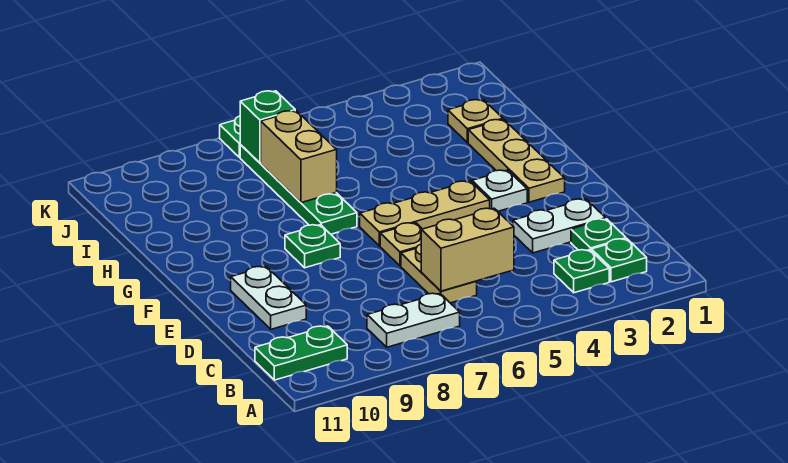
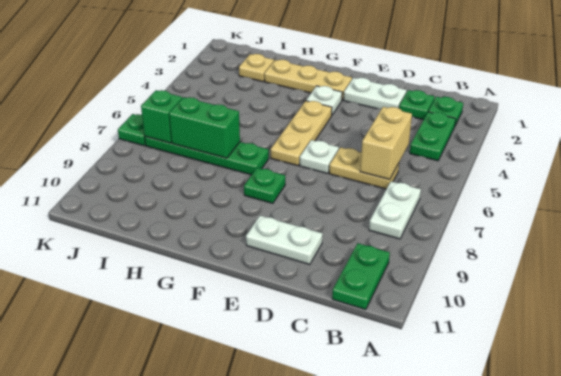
green 1x1 plate [554,250,609,293] -> green 1x2 plate [410,112,456,161]
white 1x2 plate [513,199,606,253] -> white 1x2 plate turned to [344,78,407,109]
tan 1x1 plate [380,223,422,266] -> white 1x1 plate [300,140,339,173]
tan 1x2 brick [261,111,337,203] -> green 1x2 brick [169,97,240,158]

